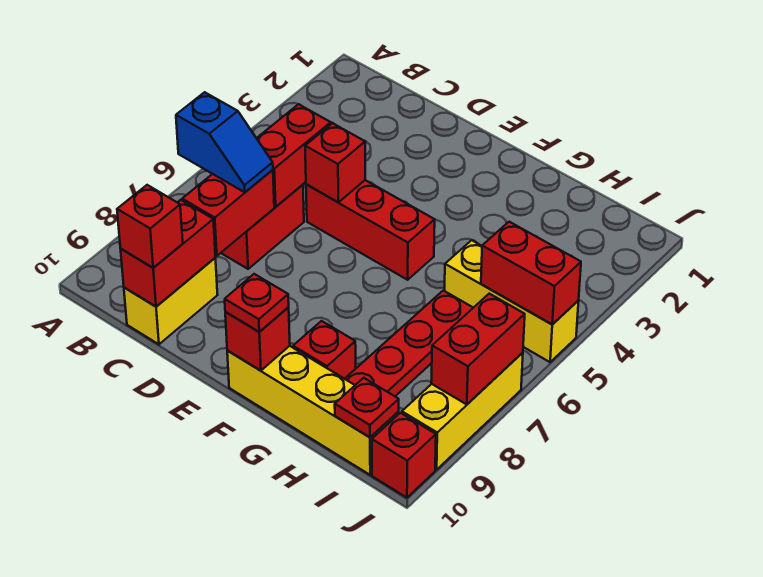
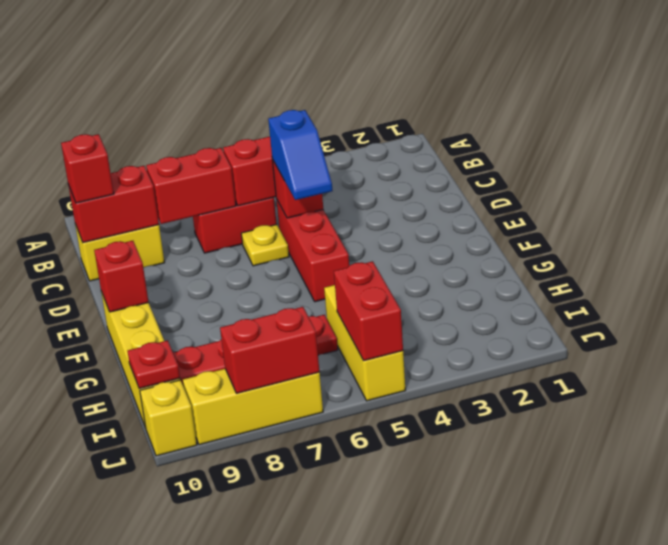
blue 1x2 slope [176,92,273,192] -> blue 1x2 slope moved to [268,110,332,200]
none -> yellow 1x1 plate [241,224,289,266]
red 1x1 plate [225,274,289,332] -> none
red 1x1 brick [293,321,356,379] -> none
red 1x1 brick [372,413,436,498] -> yellow 1x1 brick [140,380,197,456]

